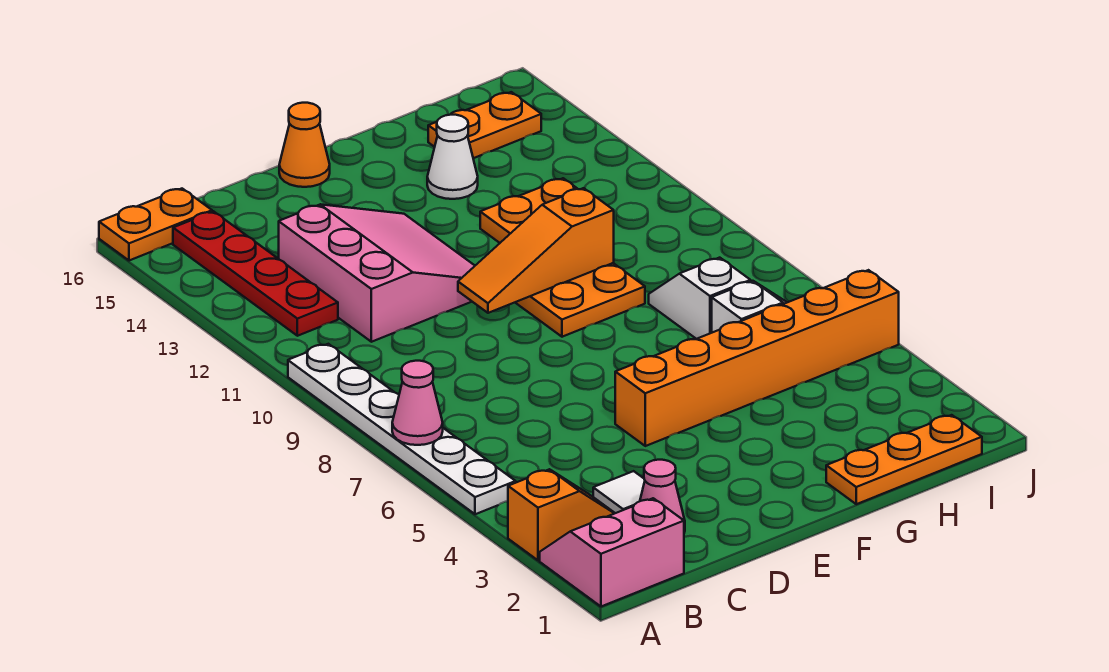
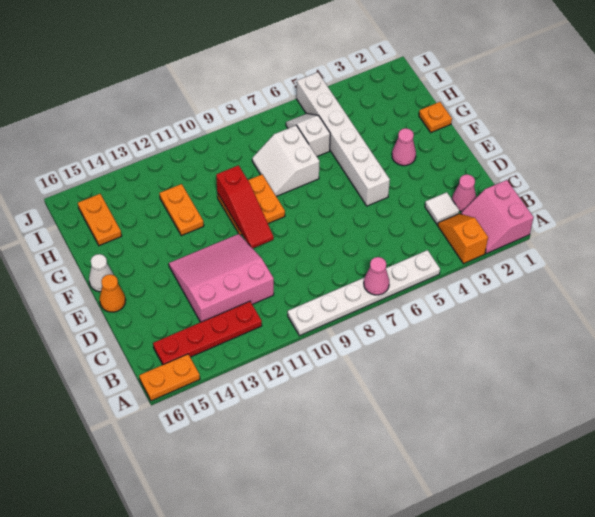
orange 1x2 plate [99,189,212,261] -> orange 1x2 plate turned to [139,354,200,401]
orange 1x6 brick [615,270,899,446] -> white 1x6 brick [297,72,390,206]
orange 1x3 slope [458,188,614,313] -> red 1x3 slope [216,165,274,248]
none -> pink 1x1 cone [392,128,416,166]
orange 1x3 plate [826,415,982,504] -> orange 1x1 plate [419,102,452,132]
white 1x1 cone [427,115,478,199] -> white 1x1 cone moved to [89,254,114,292]
white 1x2 slope [649,258,751,339] -> white 2x2 slope [252,125,320,196]

